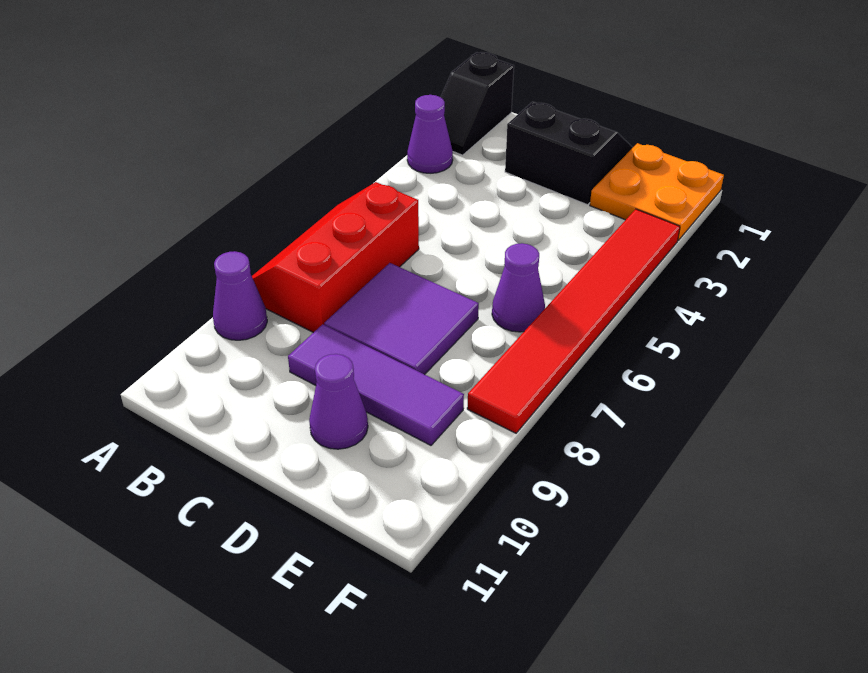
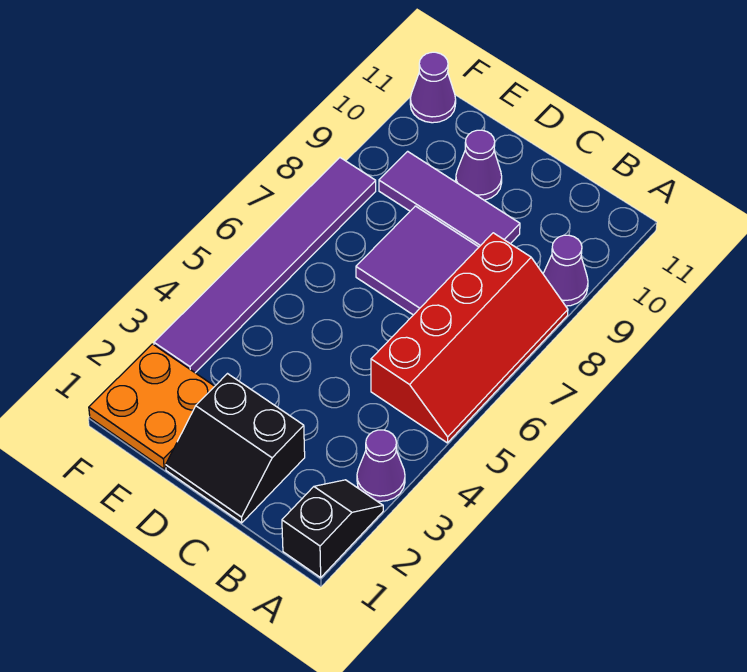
red 2x3 slope [252,182,419,333] -> red 2x4 slope [371,233,568,443]
purple 1x1 cone [492,243,545,332] -> purple 1x1 cone moved to [410,52,456,123]
red 1x6 tile [467,209,680,433] -> purple 1x6 tile [154,158,376,373]

